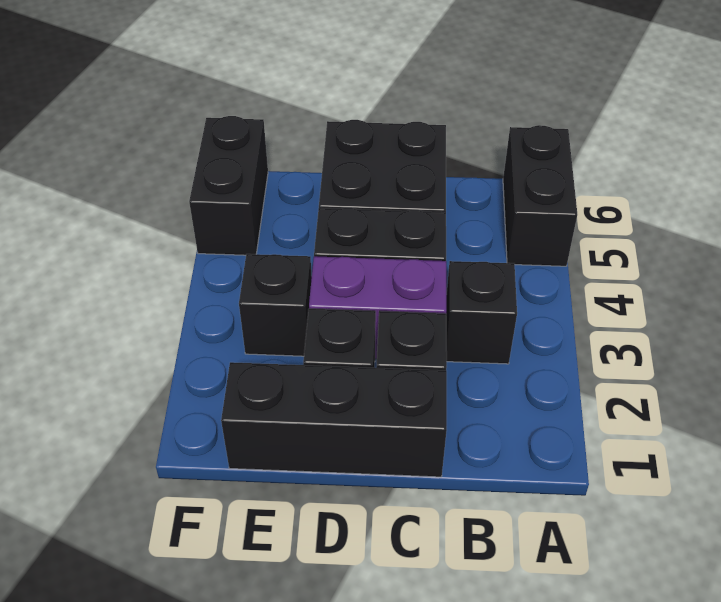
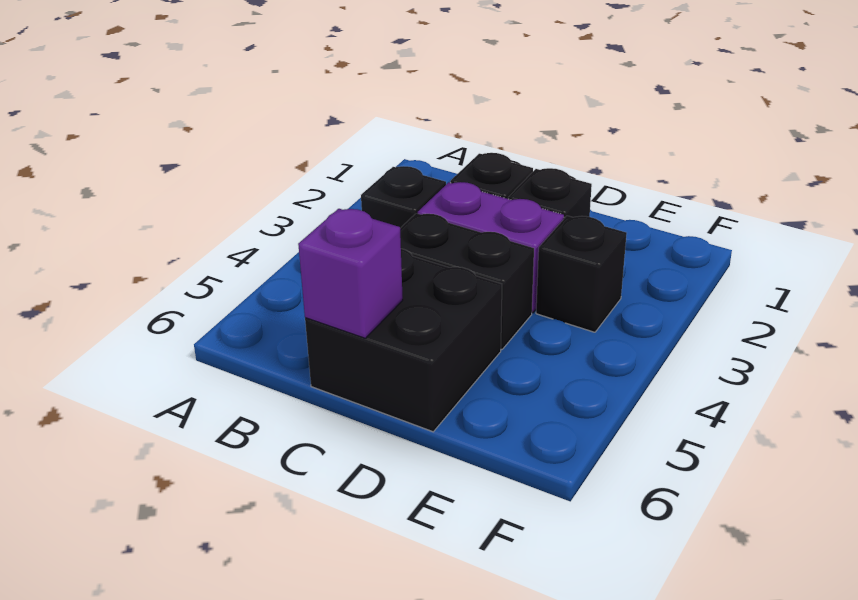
black 1x2 brick [503,125,577,266] -> none
black 1x3 brick [221,362,447,477] -> none
none -> purple 1x1 brick [298,209,403,338]
black 1x2 brick [189,116,268,255] -> none

